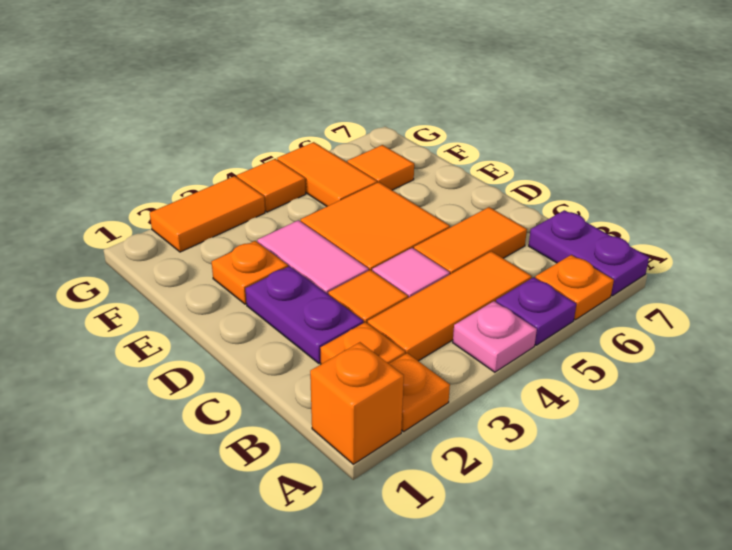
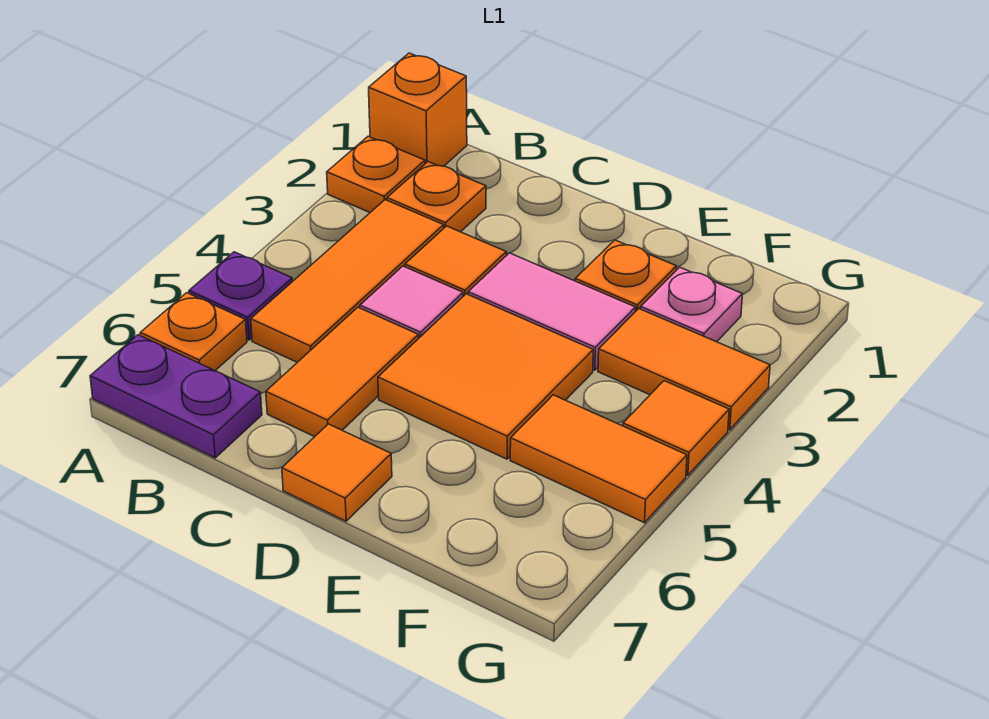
pink 1x1 plate [453,301,537,372] -> pink 1x1 plate moved to [641,267,742,342]
purple 1x2 plate [245,266,363,364] -> none
orange 1x1 tile [347,145,414,190] -> orange 1x1 tile moved to [282,424,392,521]
orange 1x2 tile [150,176,265,252] -> orange 1x2 tile turned to [598,309,770,430]

